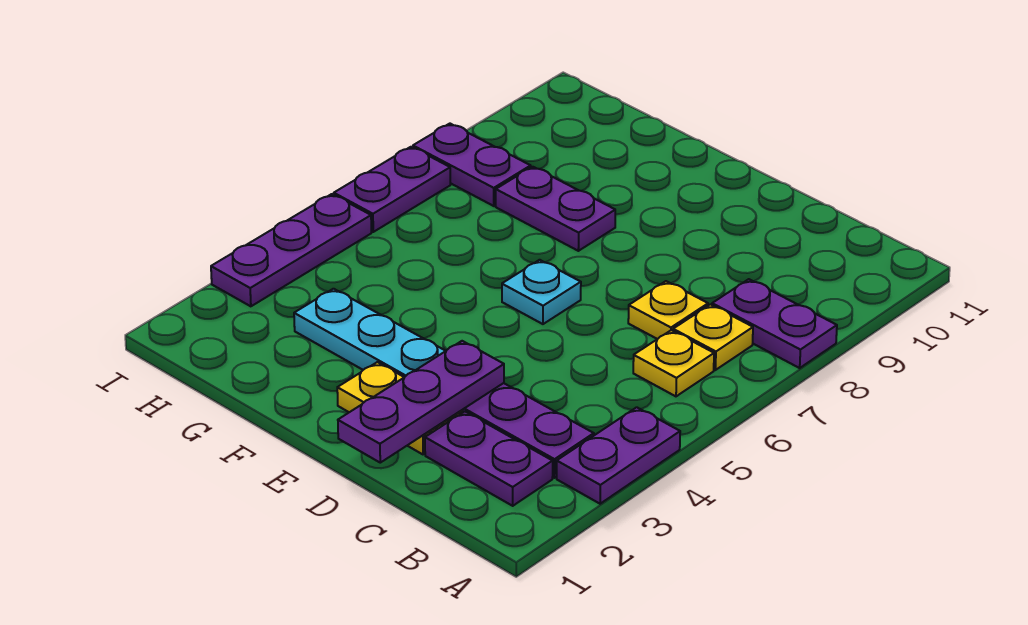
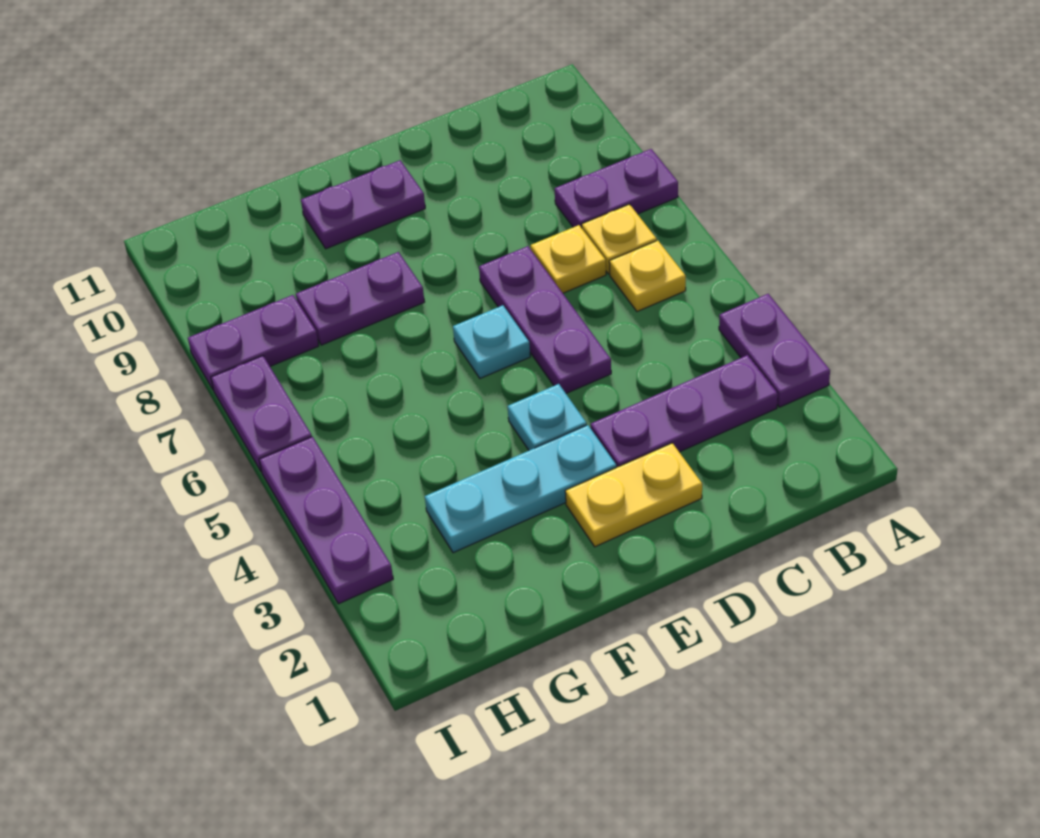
purple 1x2 plate [425,412,553,506] -> purple 1x2 plate moved to [301,160,425,249]
purple 1x3 plate [338,341,504,463] -> purple 1x3 plate moved to [479,246,611,393]
none -> cyan 1x1 plate [508,384,587,450]

